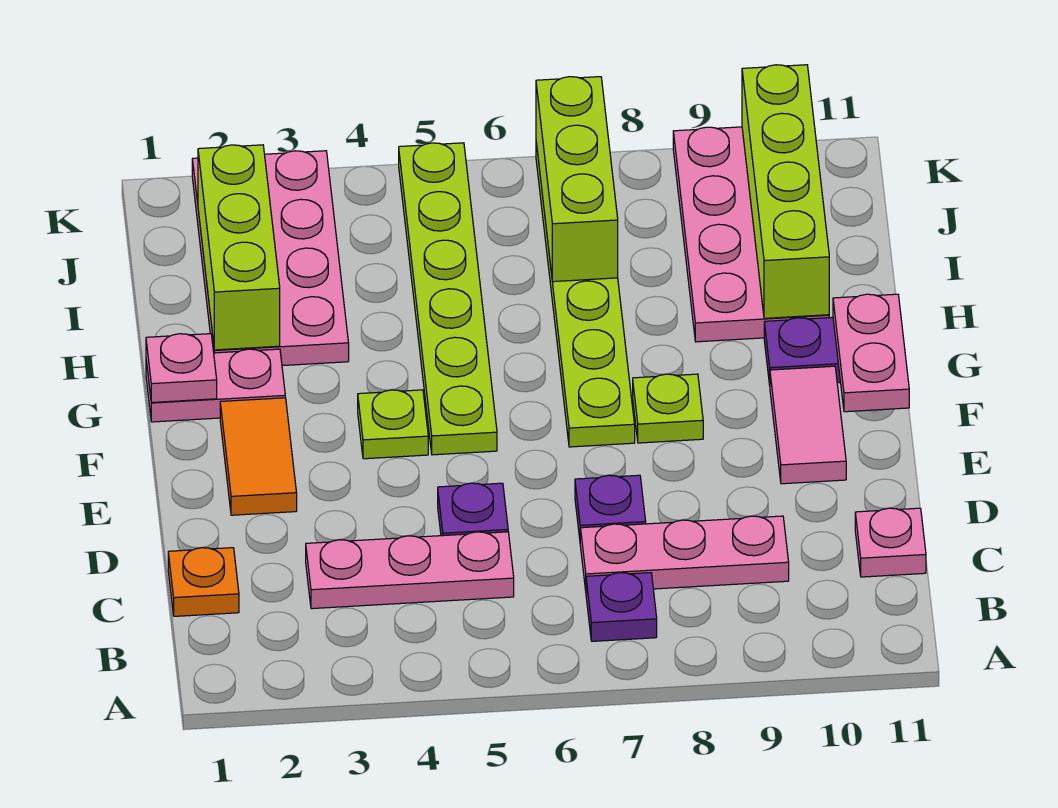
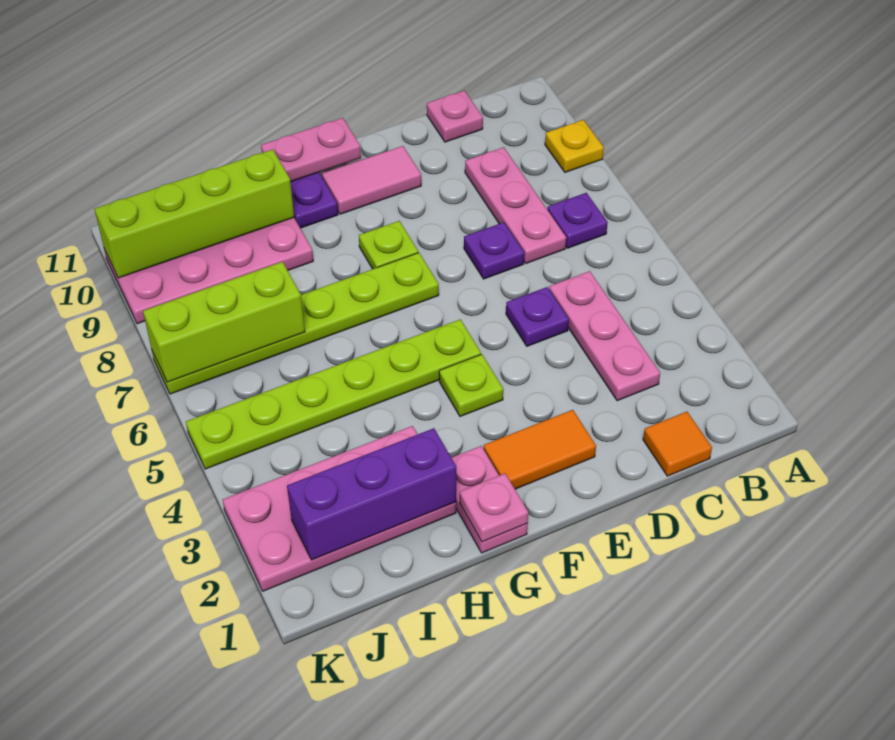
none -> yellow 1x1 plate [545,120,604,172]
orange 1x1 plate [168,548,239,616] -> orange 1x1 tile [643,412,712,476]
lime 1x3 brick [198,145,280,350] -> purple 1x3 brick [287,428,456,560]

